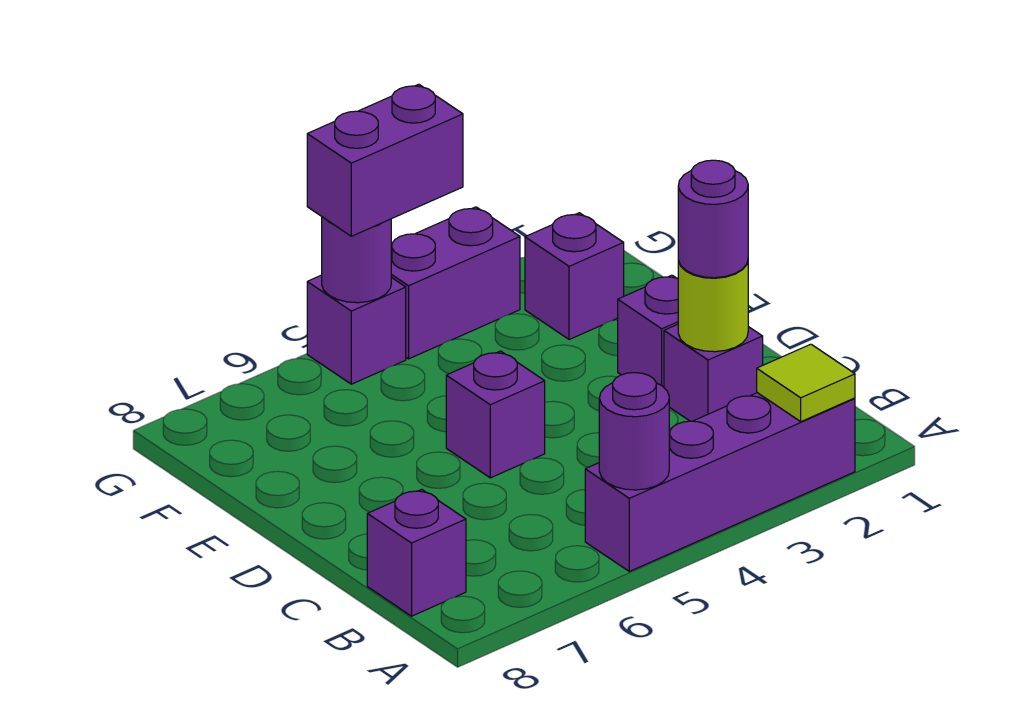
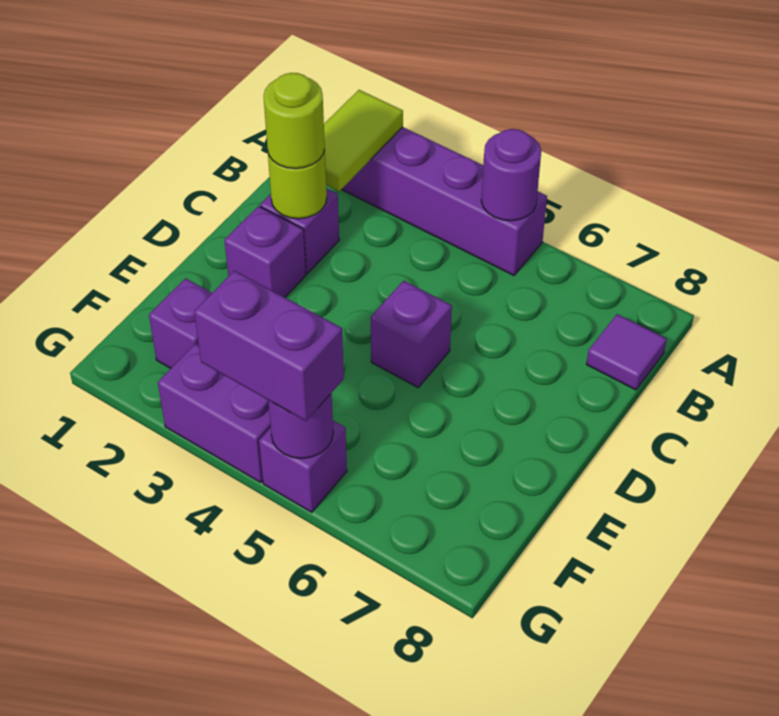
lime 1x1 tile [757,344,855,422] -> lime 1x2 tile [324,90,403,191]
purple 1x1 brick [367,489,466,616] -> purple 1x1 tile [586,314,667,390]
purple 1x1 round brick [678,160,748,278] -> lime 1x1 round brick [264,73,325,169]

